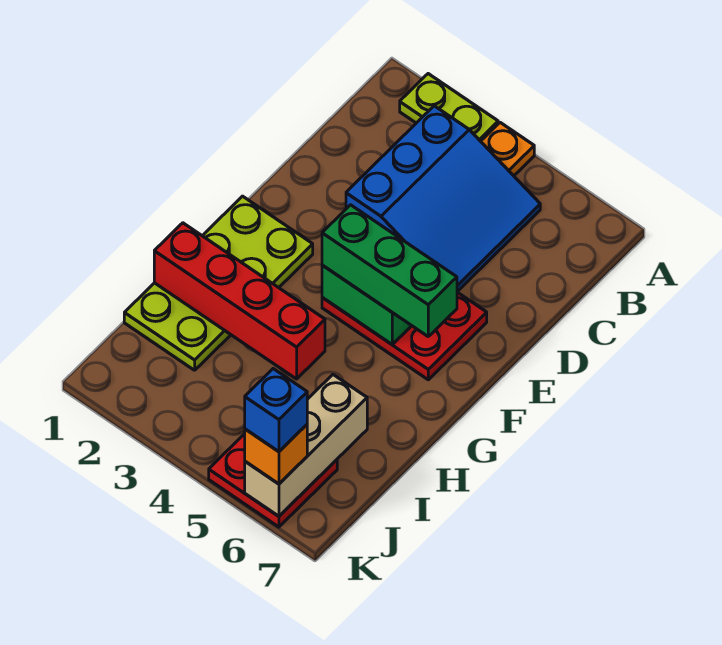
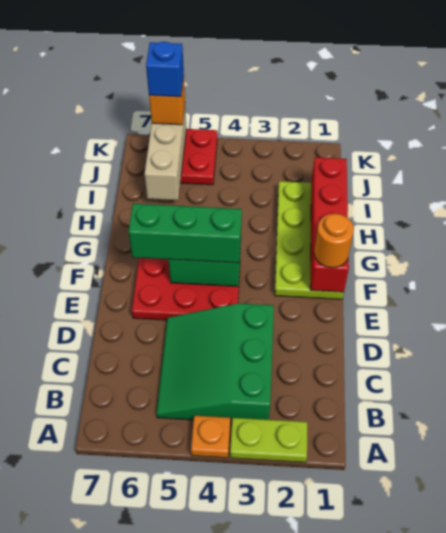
blue 3x3 slope [346,106,540,291] -> green 3x3 slope [157,303,274,422]
none -> orange 1x1 round brick [314,214,354,268]
red 1x4 brick [154,223,325,379] -> red 1x4 brick turned to [310,157,349,292]

